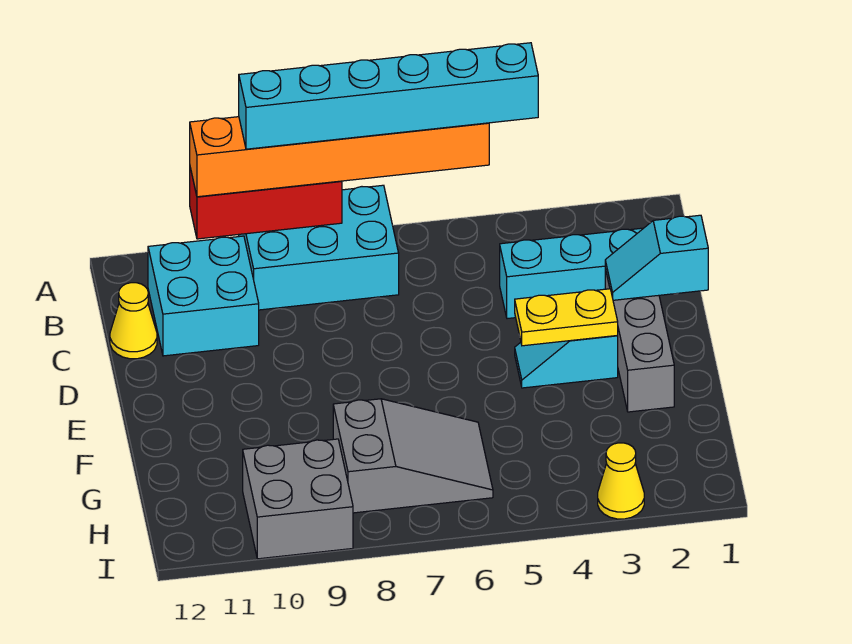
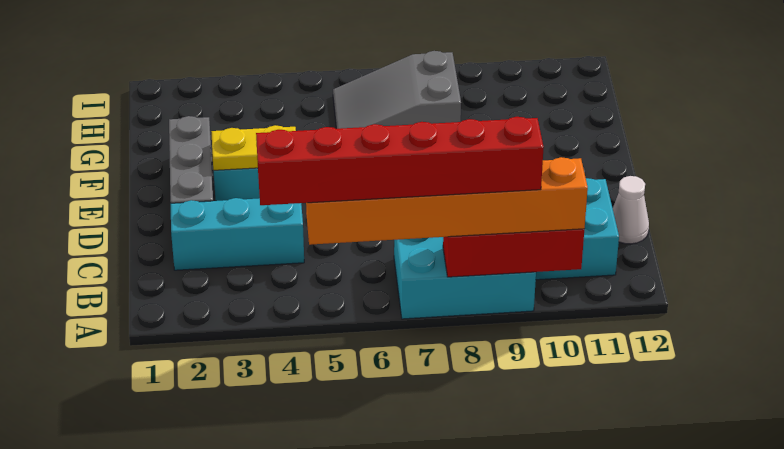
cyan 1x6 brick [239,43,538,149] -> red 1x6 brick [256,117,544,205]
yellow 1x1 cone [110,283,157,359] -> white 1x1 cone [613,176,649,244]
cyan 1x2 slope [605,215,708,300] -> none
grey 2x2 brick [243,439,353,559] -> none
yellow 1x1 cone [598,443,644,519] -> none

